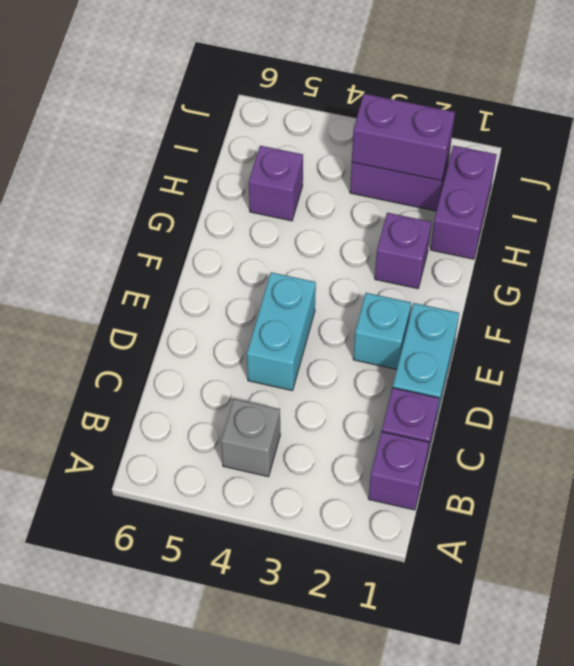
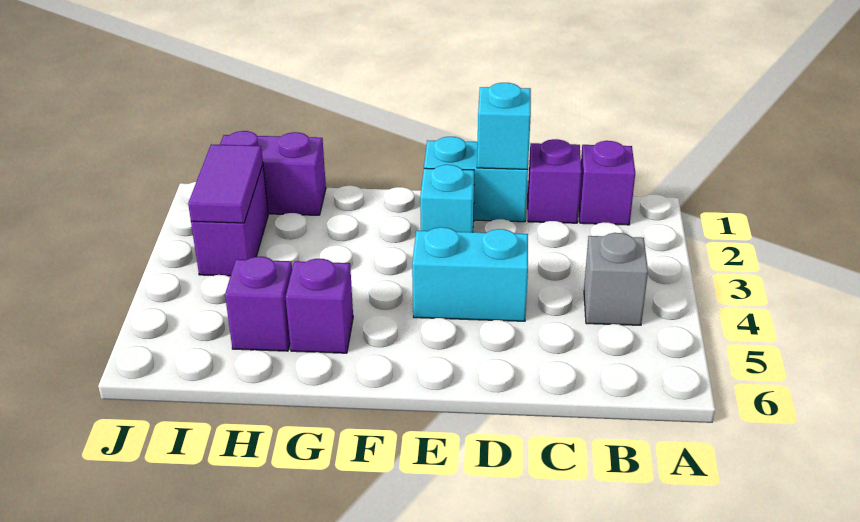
none -> cyan 1x1 brick [477,83,531,169]
purple 1x1 brick [375,213,431,289] -> purple 1x1 brick moved to [286,258,353,353]
purple 1x2 brick [352,94,455,181] -> purple 1x2 tile [188,144,263,223]

